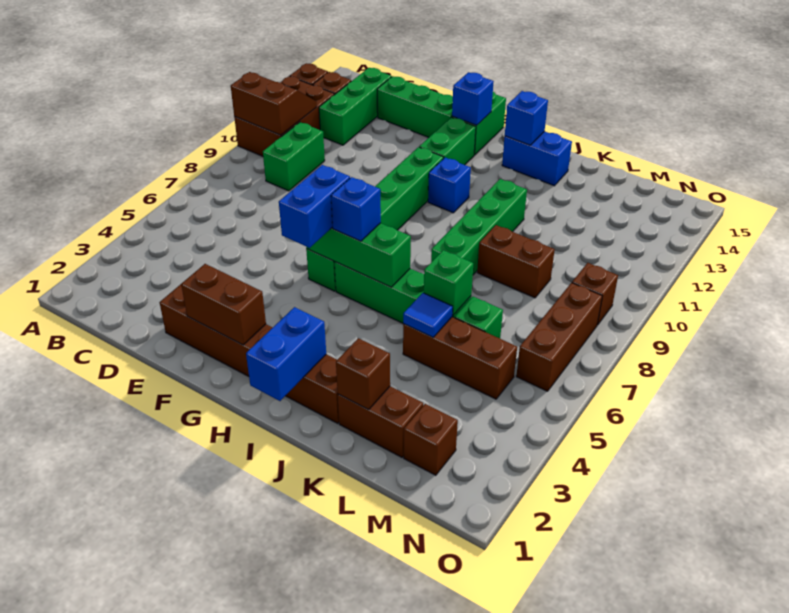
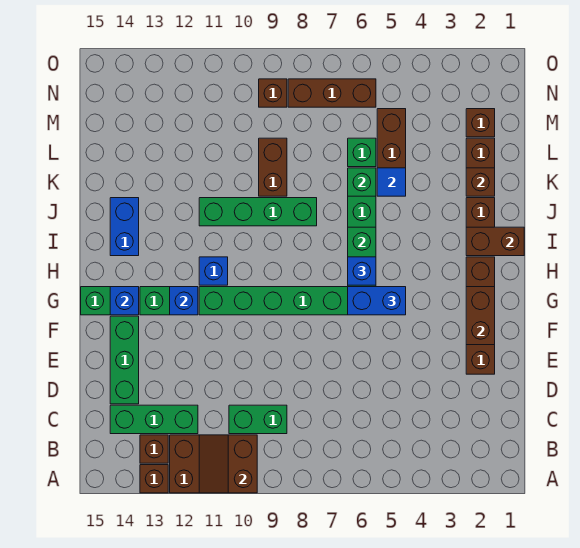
blue 1x2 brick [246,307,326,401] -> brown 1x2 brick [466,227,524,256]
blue 1x1 brick [505,91,548,145] -> blue 1x1 brick moved to [170,287,198,315]

